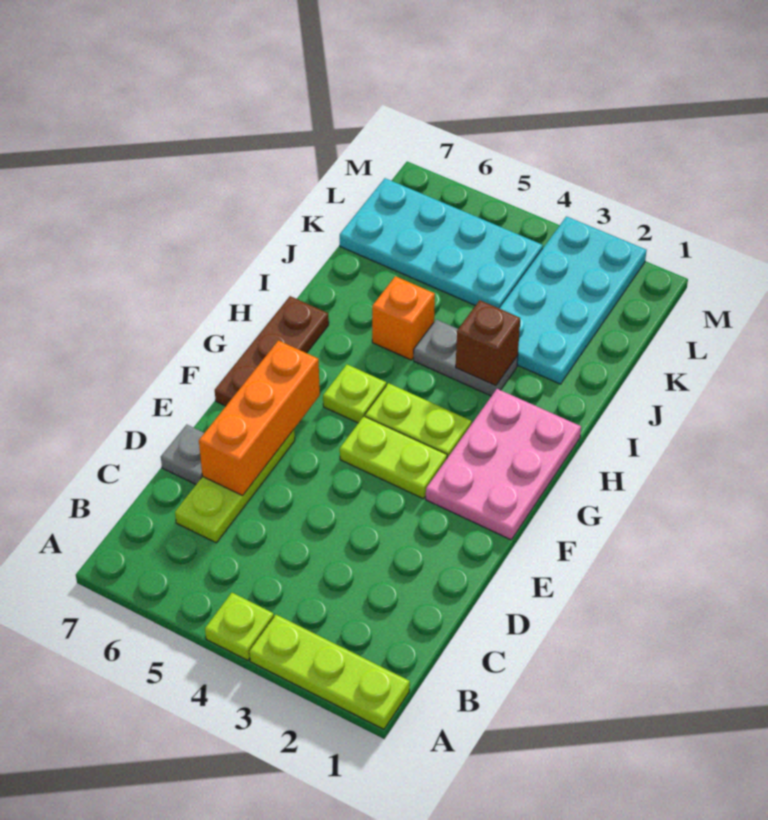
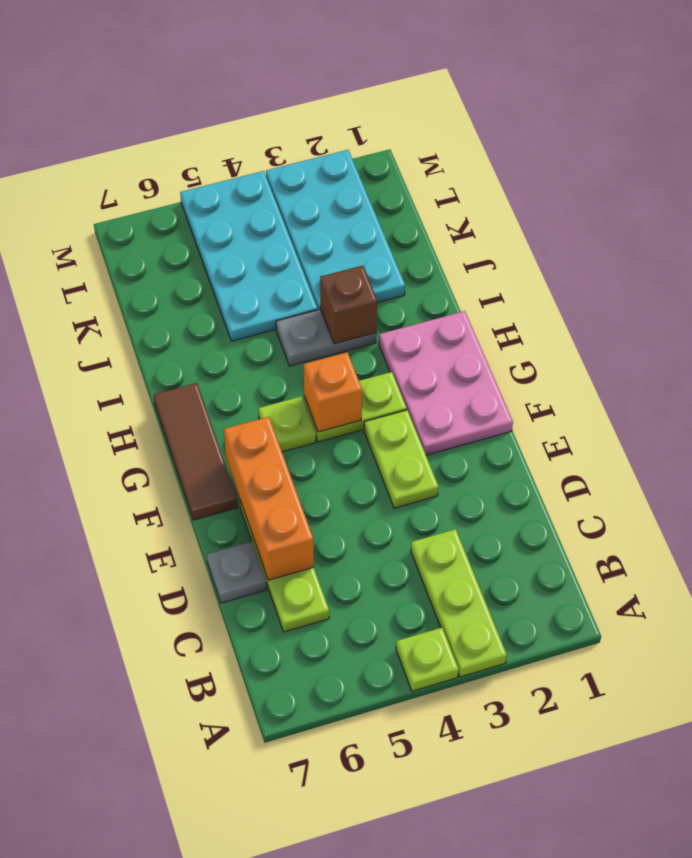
lime 1x3 plate [249,615,410,729] -> lime 1x3 plate turned to [411,529,507,677]
lime 1x2 plate [340,416,447,499] -> lime 1x2 plate turned to [364,410,439,508]
brown 1x3 plate [215,296,329,406] -> brown 1x3 tile [154,383,238,520]
orange 1x1 brick [372,276,435,360] -> orange 1x1 brick moved to [304,352,362,432]
cyan 2x4 plate [340,178,543,308] -> cyan 2x4 plate turned to [180,171,318,341]

